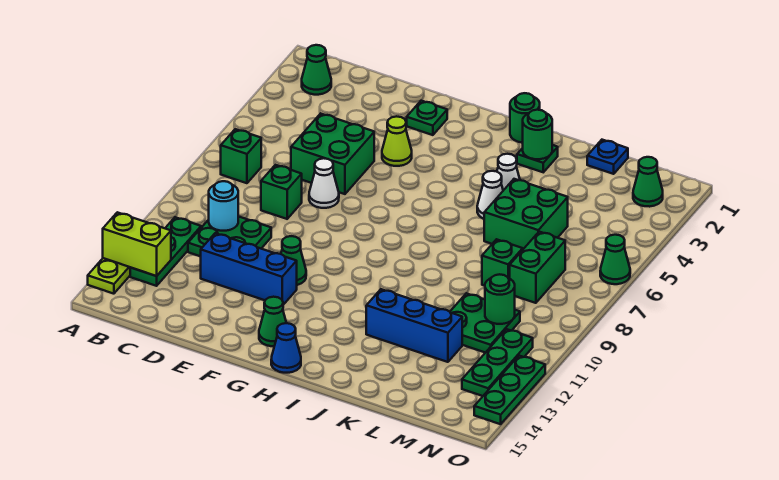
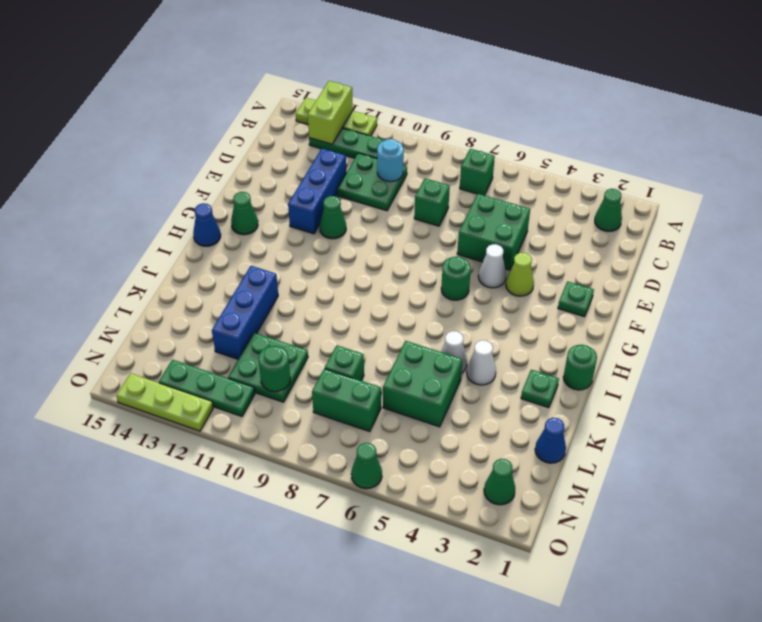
white 1x1 cone [309,158,339,208] -> white 1x1 cone moved to [478,244,506,288]
green 1x1 round brick [523,110,552,159] -> green 1x1 round brick moved to [441,257,471,300]
blue 1x1 plate [587,140,628,174] -> blue 1x1 cone [535,418,566,463]
green 1x3 plate [474,356,545,424] -> lime 1x3 plate [116,373,213,431]

